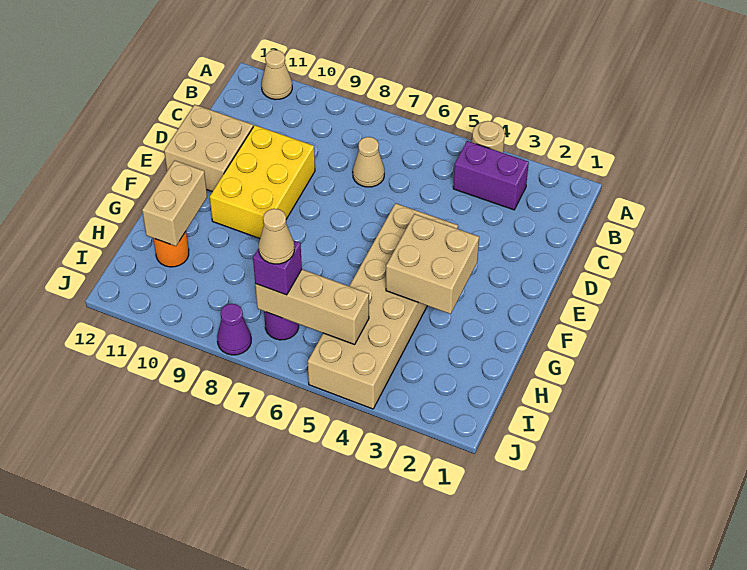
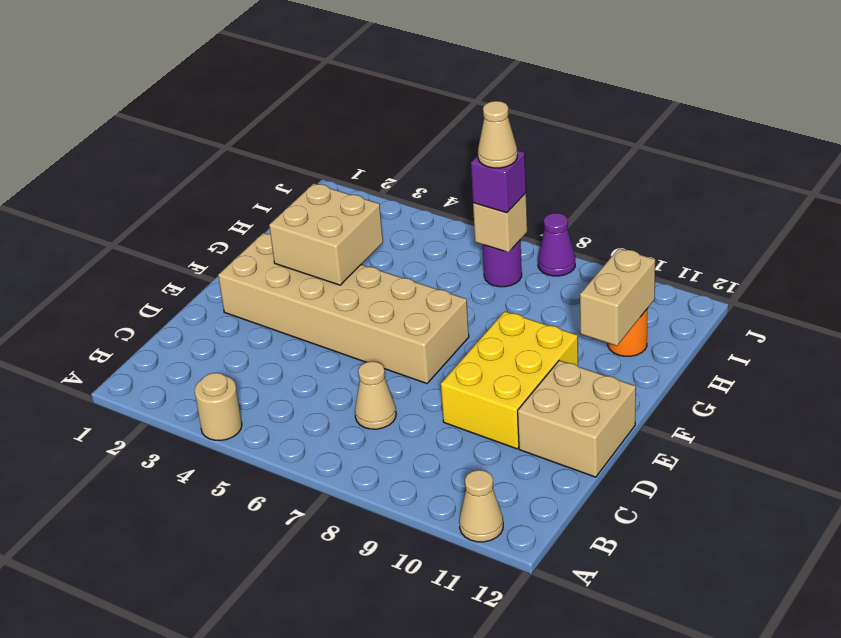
purple 1x2 brick [453,141,529,210] -> none
tan 2x6 brick [308,203,458,409] -> tan 2x6 brick turned to [218,233,469,384]
tan 1x3 brick [255,269,369,345] -> tan 1x1 brick [473,193,527,252]

